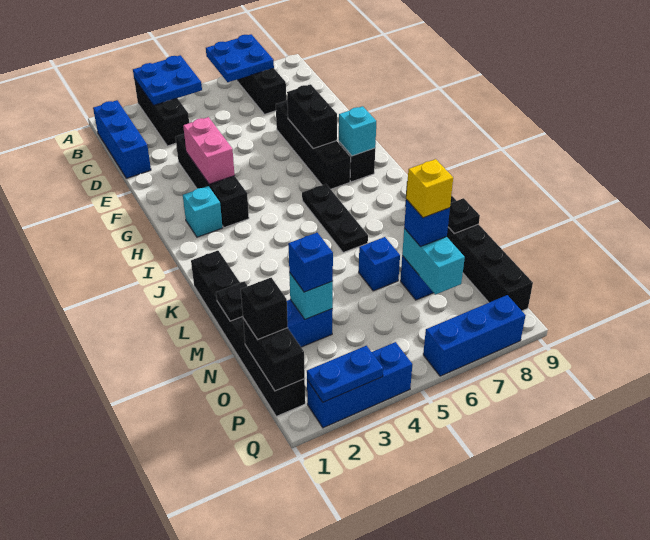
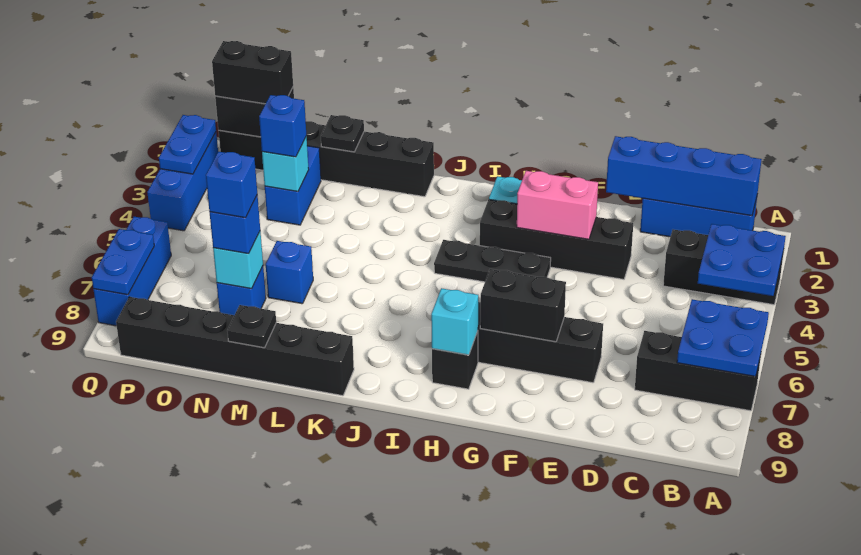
none -> blue 1x4 brick [606,136,762,216]
black 1x3 plate [302,184,368,253] -> black 1x3 plate moved to [434,240,551,282]
cyan 1x2 brick [402,228,465,295] -> cyan 1x1 brick [213,231,263,289]
yellow 1x1 brick [406,159,453,218] -> blue 1x1 brick [206,151,257,218]
black 1x1 brick [241,278,288,339] -> black 1x2 brick [212,41,293,104]
none -> blue 1x2 plate [92,229,154,295]

